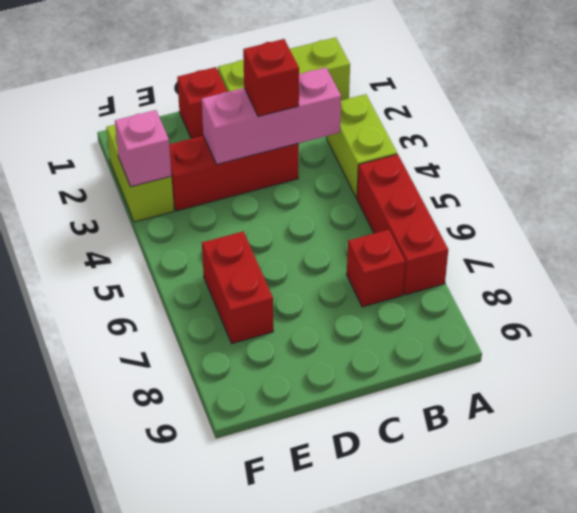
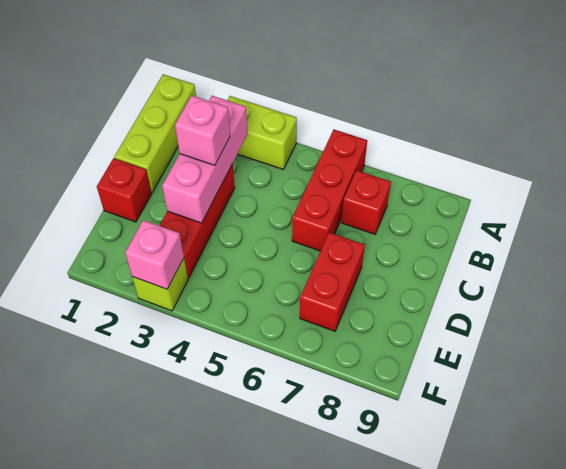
red 1x3 brick [357,154,448,295] -> red 1x3 brick turned to [292,130,367,251]
red 1x1 brick [243,39,299,117] -> pink 1x1 brick [175,95,230,165]
red 1x2 brick [202,232,273,343] -> red 1x2 brick turned to [300,232,365,331]
lime 1x2 brick [106,125,174,222] -> lime 1x1 brick [132,258,188,311]

